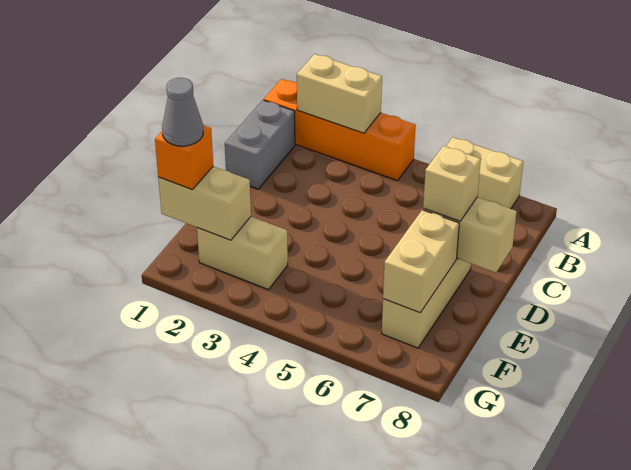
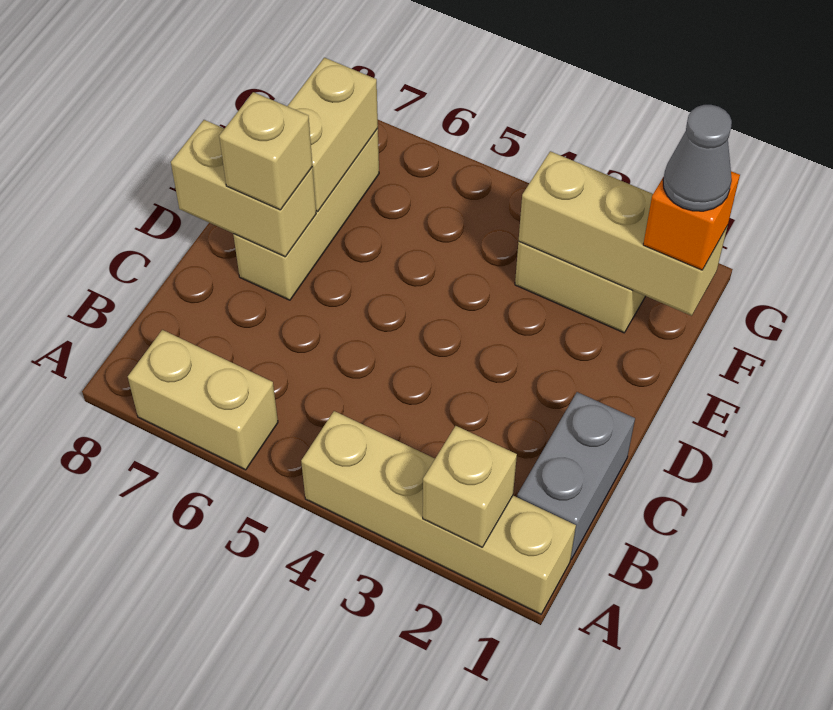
orange 1x4 brick [264,79,416,181] -> tan 1x4 brick [301,411,576,614]
tan 1x2 brick [297,54,382,133] -> tan 1x1 brick [423,426,517,547]
tan 1x2 brick [158,166,251,240] -> tan 1x3 brick [519,151,728,316]

